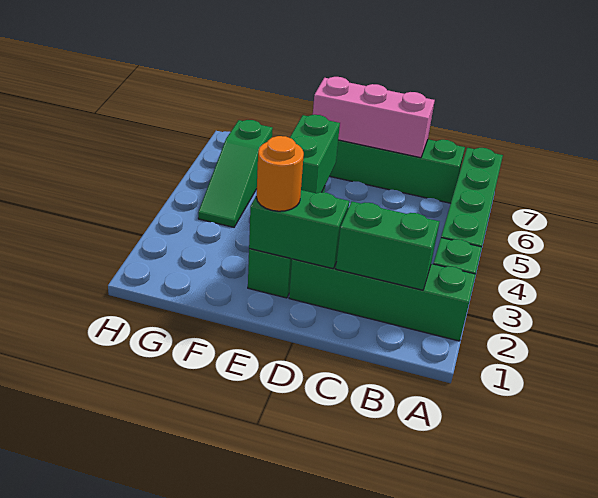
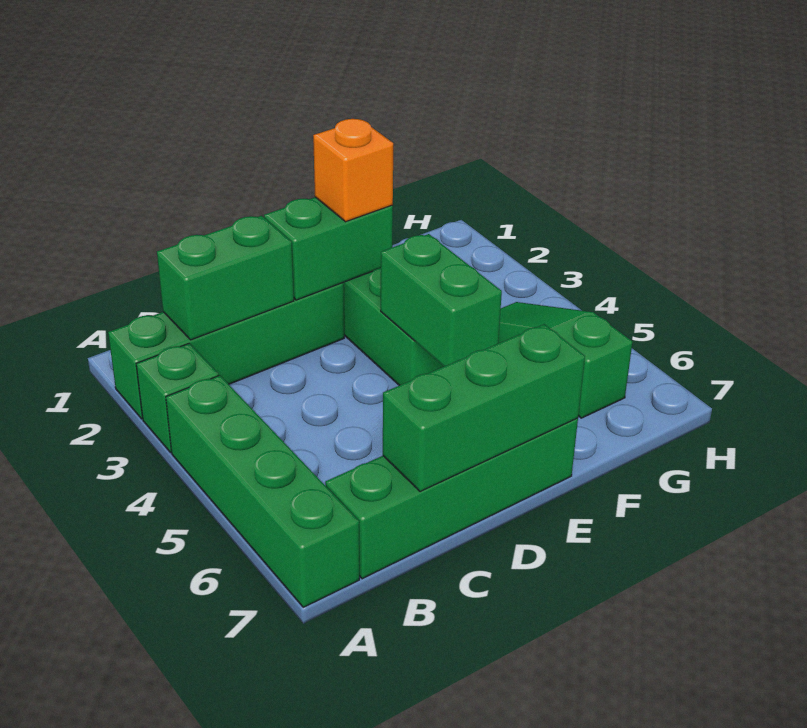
pink 1x3 brick [313,77,435,158] -> green 1x3 brick [383,324,585,492]
orange 1x1 round brick [256,136,304,211] -> orange 1x1 brick [313,119,393,222]

